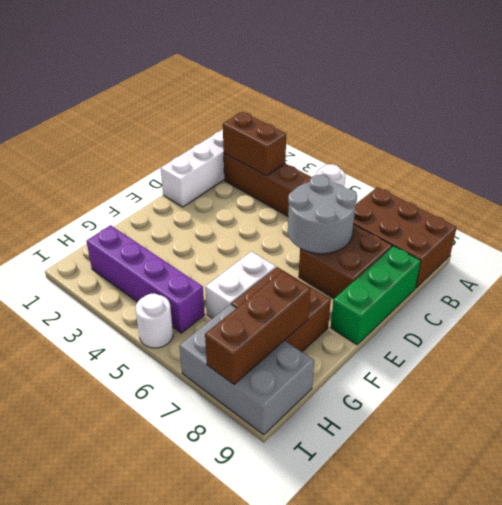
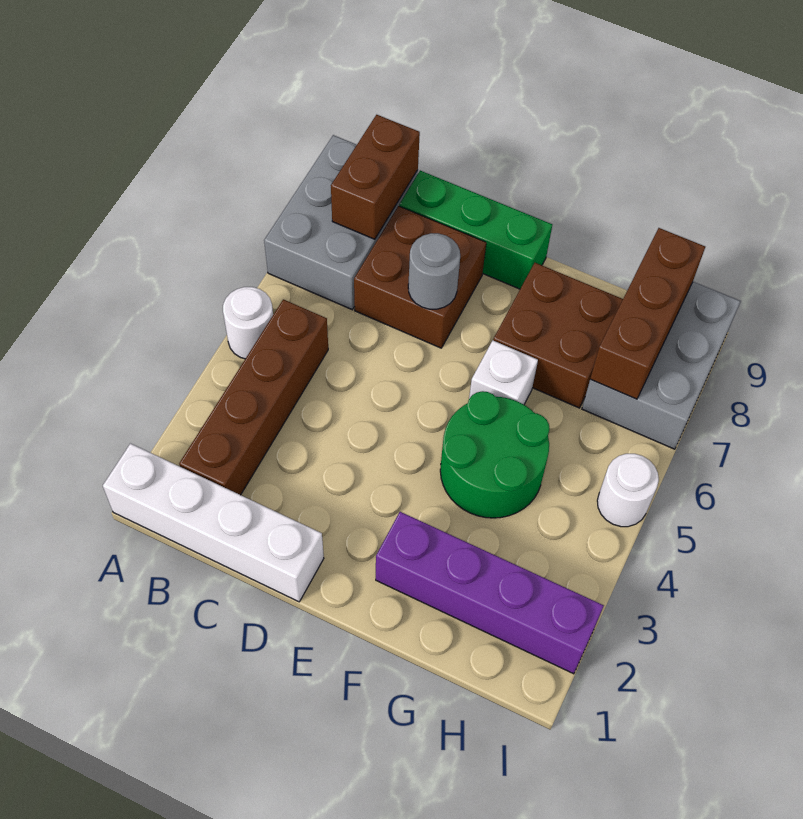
brown 2x3 brick [353,187,457,288] -> grey 2x3 brick [264,135,418,310]
brown 1x2 brick [223,112,286,176] -> brown 1x2 brick moved to [331,115,420,239]
grey 2x2 round brick [288,175,357,254] -> grey 1x1 round brick [408,233,460,309]
none -> green 2x2 round brick [440,391,550,518]
white 1x2 brick [205,251,276,319] -> white 1x1 brick [469,341,538,404]
brown 1x3 brick [205,271,311,384] -> brown 1x3 brick turned to [590,228,705,399]
purple 1x4 brick [87,225,205,333] -> purple 1x4 brick turned to [376,512,604,674]

